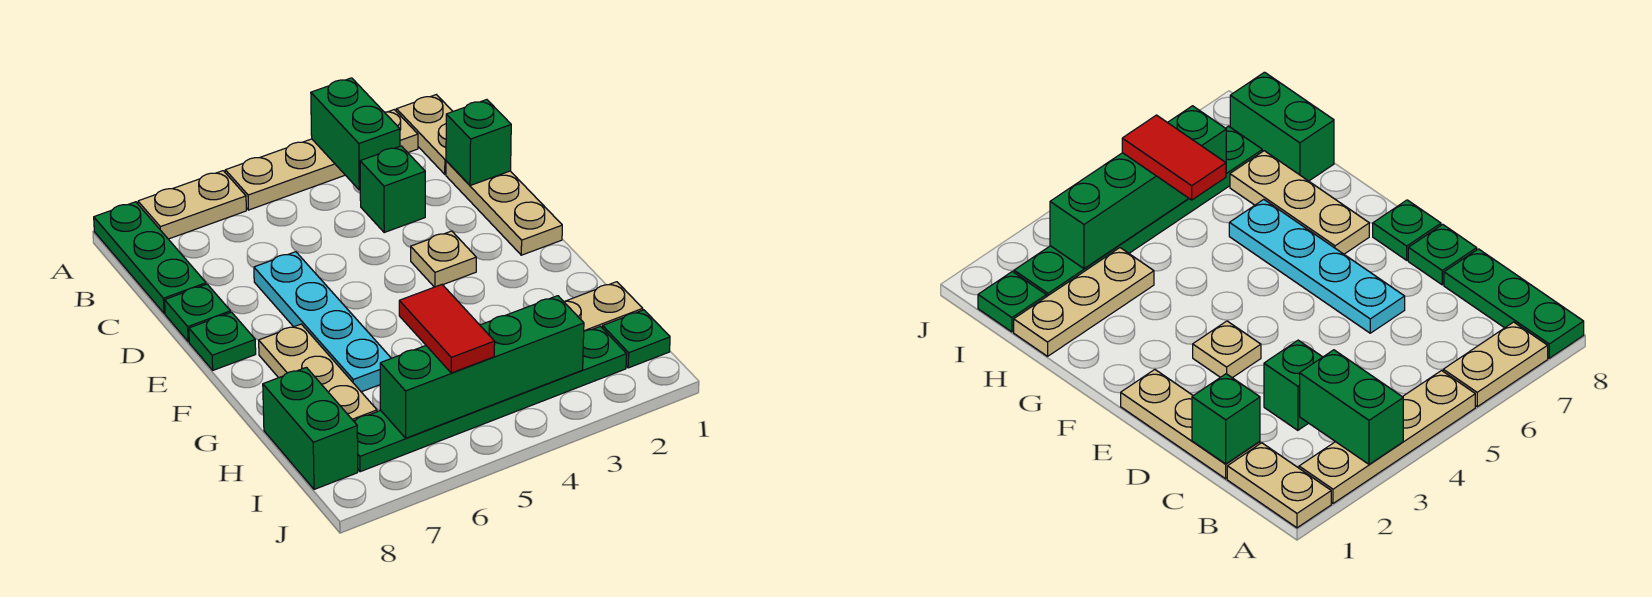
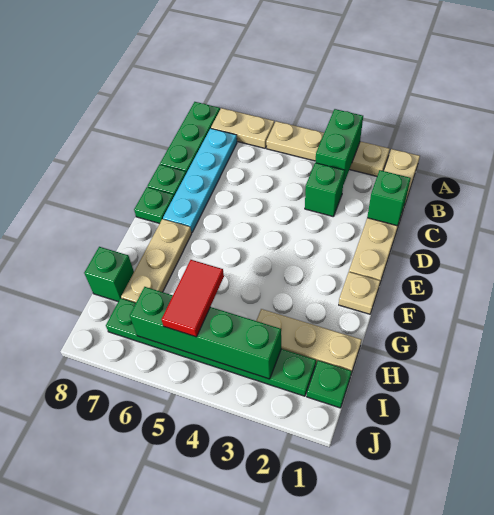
cyan 1x4 plate [254,252,391,392] -> cyan 1x4 plate moved to [163,129,237,233]
tan 1x1 plate [411,231,476,287] -> tan 1x1 plate moved to [339,272,380,314]
green 1x2 brick [263,367,358,489] -> green 1x1 brick [84,247,134,301]

